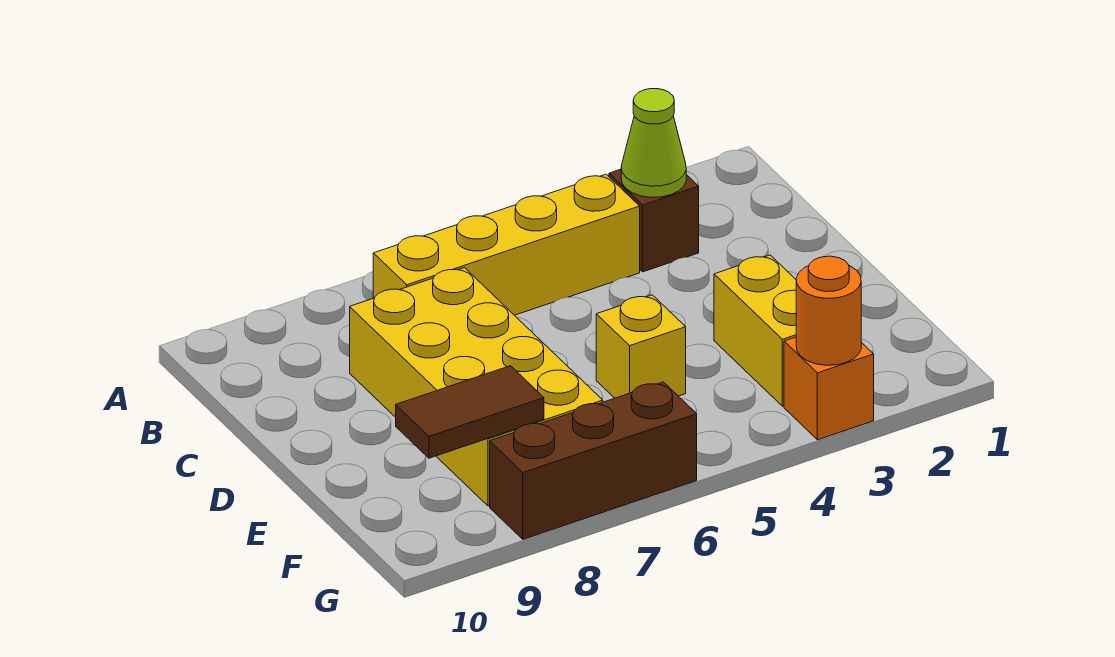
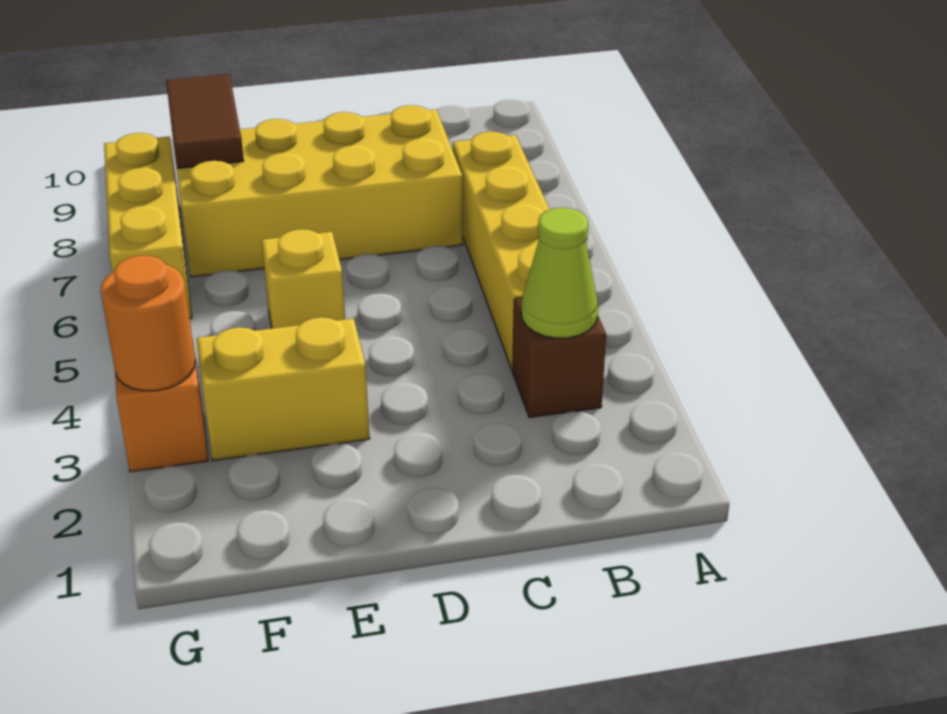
brown 1x3 brick [490,382,697,539] -> yellow 1x3 brick [104,133,192,319]

